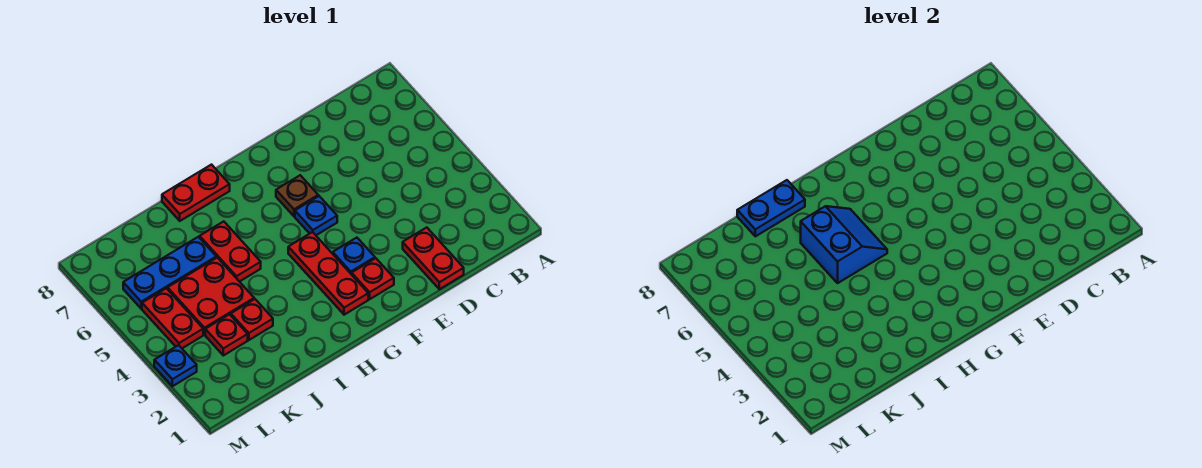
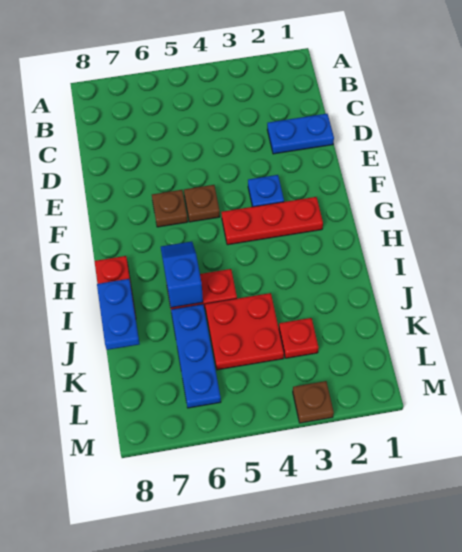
red 1x2 plate [403,227,464,289] -> blue 1x2 plate [267,114,334,154]
red 1x1 plate [352,258,394,299] -> none
blue 1x1 plate [295,196,337,235] -> brown 1x1 plate [184,185,220,222]
blue 2x2 slope [801,206,887,283] -> blue 1x2 slope [161,242,203,308]
red 1x1 plate [231,299,273,340] -> none
red 1x2 plate [142,288,203,348] -> none
blue 1x1 plate [154,345,197,386] -> brown 1x1 plate [293,381,334,423]

